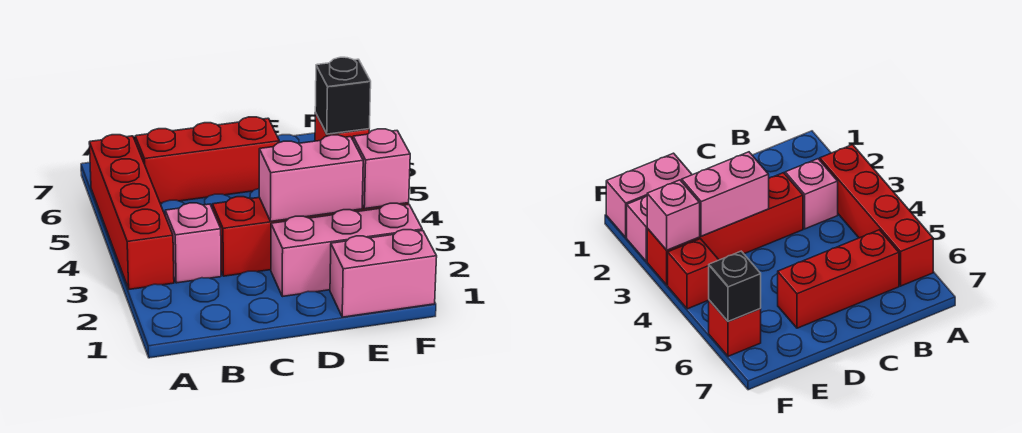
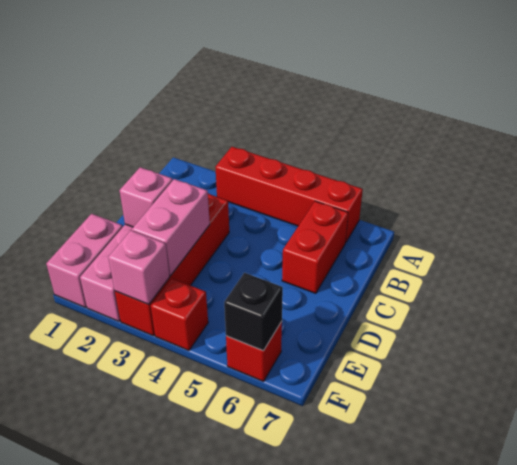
pink 1x1 brick [165,203,221,283] -> pink 1x1 brick moved to [119,167,173,227]
red 1x3 brick [135,117,279,204] -> red 1x2 brick [282,201,348,293]

